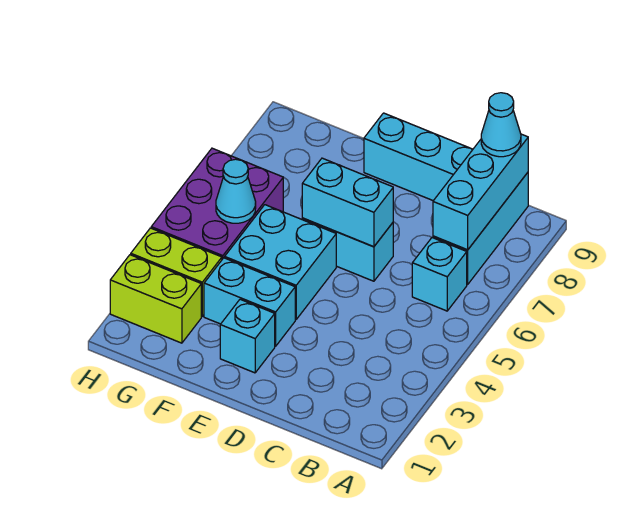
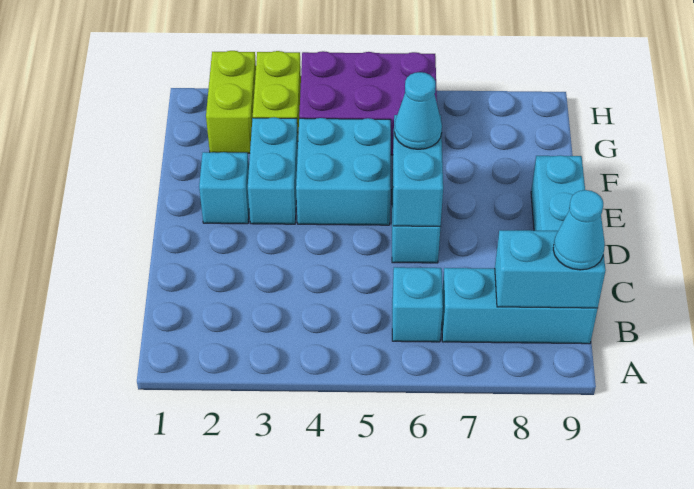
cyan 1x3 brick [433,134,528,250] -> cyan 1x2 brick [495,230,606,308]
cyan 1x1 cone [216,159,256,223] -> cyan 1x1 cone moved to [394,72,442,149]

